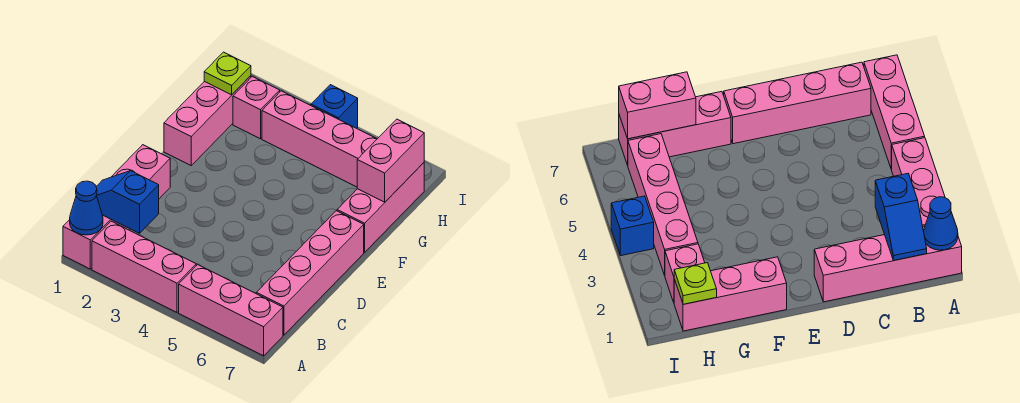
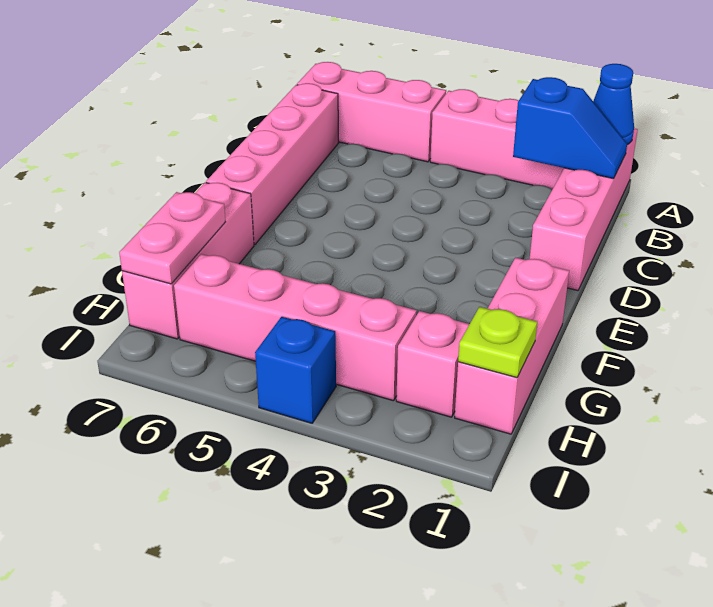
pink 1x2 brick [357,119,424,202] -> pink 1x2 plate [119,192,225,284]

